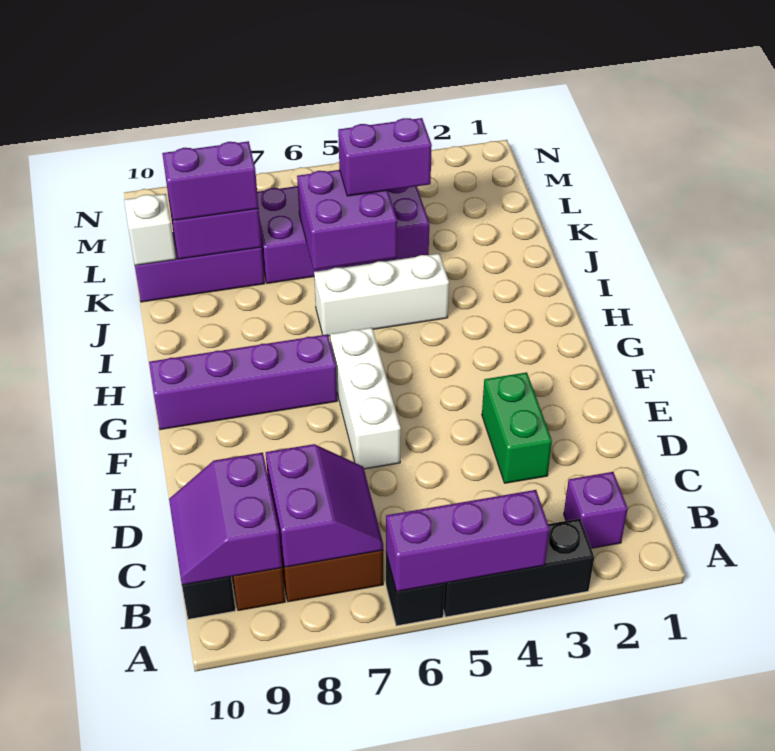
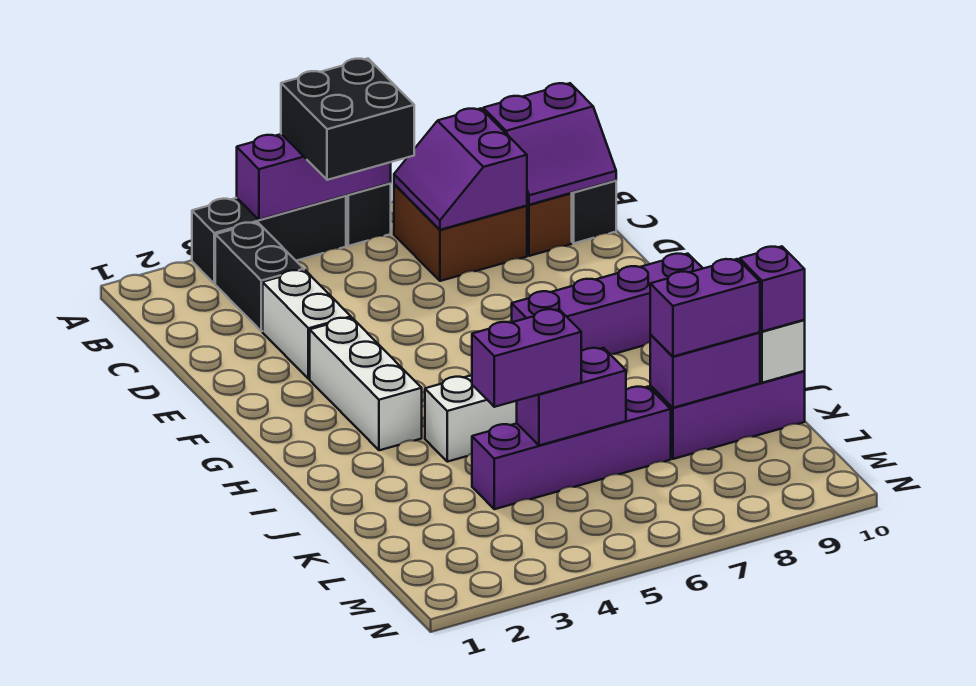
none -> black 2x2 brick [281,59,414,180]
purple 1x1 brick [564,472,628,548] -> purple 1x1 brick moved to [740,246,805,332]
none -> black 1x2 brick [215,222,304,331]
purple 2x2 slope [169,453,282,585] -> purple 2x2 slope turned to [483,83,616,205]
green 1x2 brick [482,372,552,483] -> white 1x2 brick [263,270,351,379]
white 1x3 brick [330,328,401,469] -> white 1x3 brick moved to [310,318,422,450]
purple 2x2 brick [297,170,397,270] -> purple 1x2 brick [517,348,626,445]
purple 2x4 brick [257,186,429,283] -> purple 1x4 brick [472,387,671,509]

